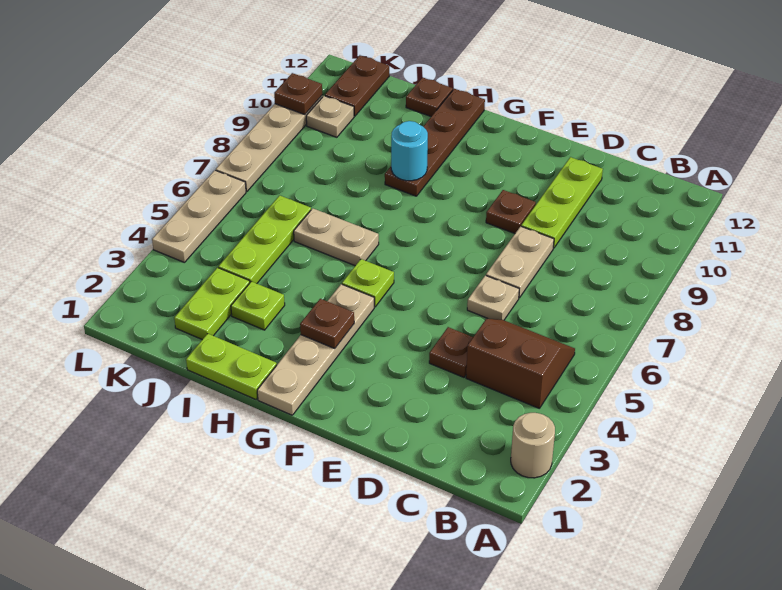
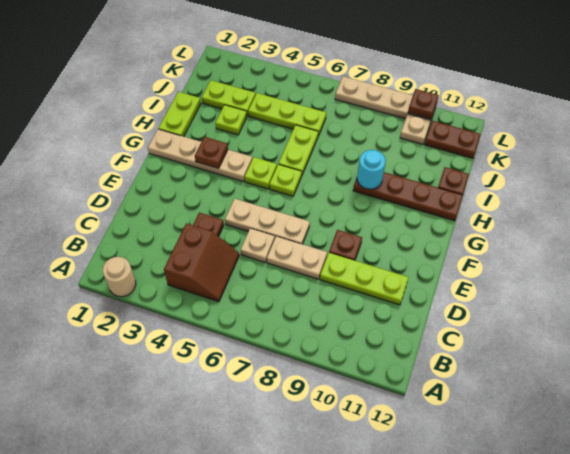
none -> lime 1x1 plate [269,164,302,196]
tan 1x2 plate [294,208,379,266] -> lime 1x2 plate [279,125,318,175]
tan 1x3 plate [152,170,246,262] -> tan 1x3 plate moved to [225,199,310,244]

